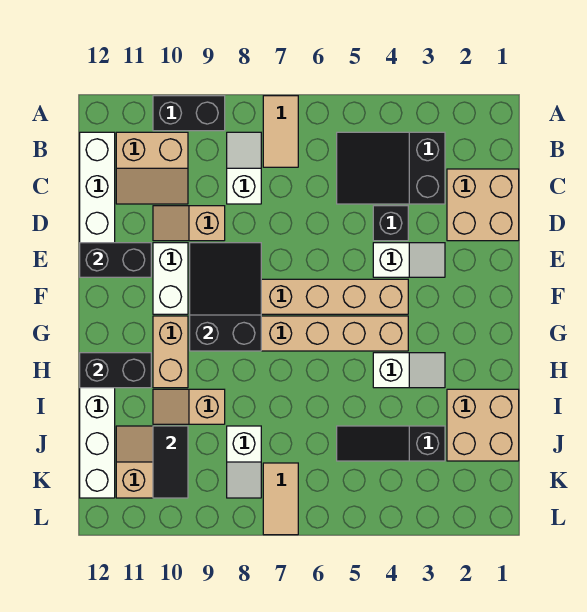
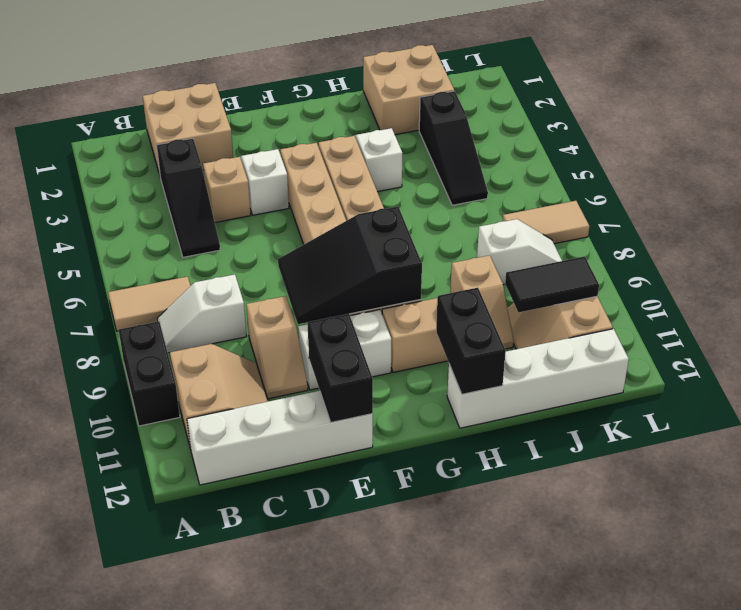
black 2x3 slope [337,132,445,204] -> black 1x3 slope [157,138,220,257]
black 1x1 brick [373,206,408,241] -> tan 1x1 brick [203,157,251,222]

